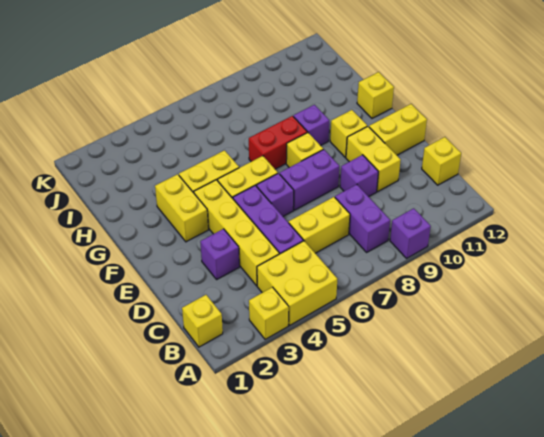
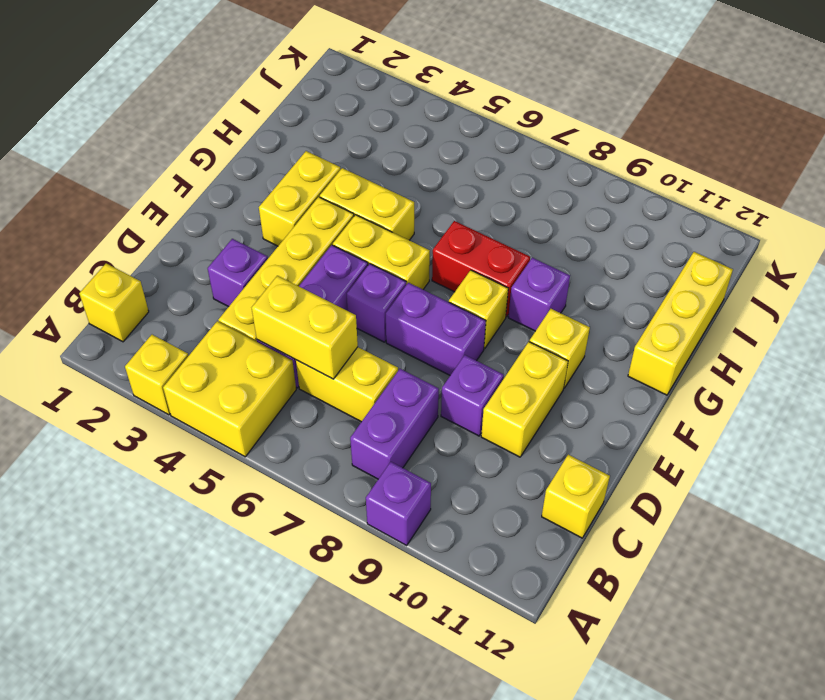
yellow 1x2 brick [369,104,427,155] -> yellow 1x2 brick moved to [252,276,358,379]
yellow 1x1 brick [357,72,394,118] -> yellow 1x3 brick [628,252,733,395]

